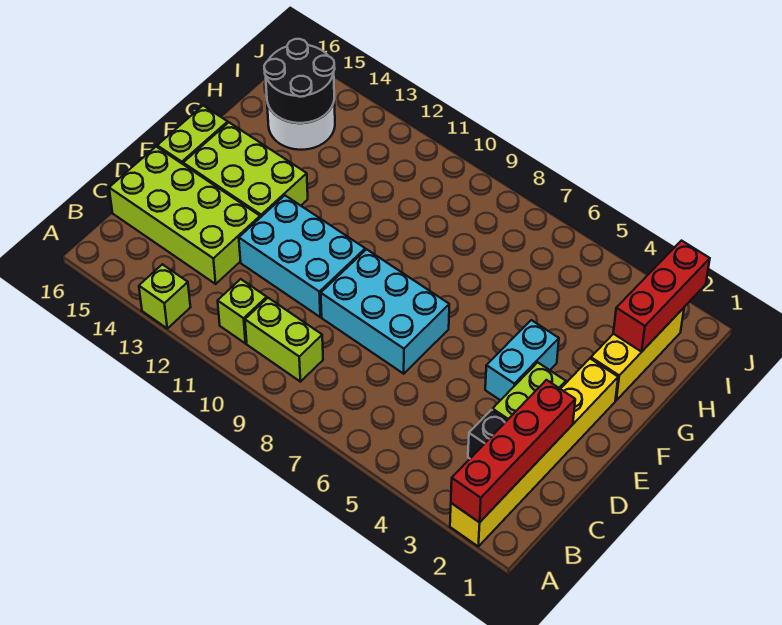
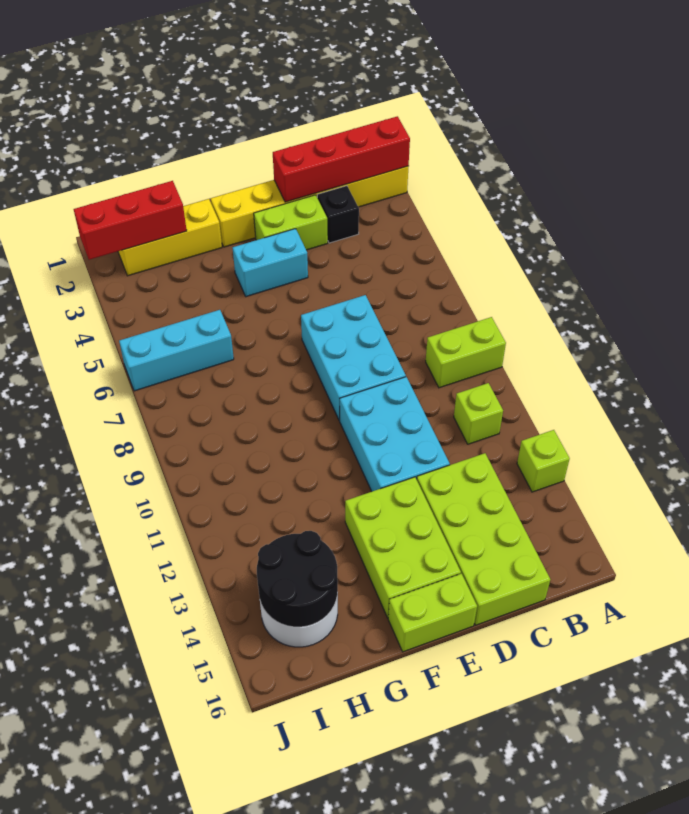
lime 1x2 brick [245,298,323,382] -> lime 1x2 brick turned to [426,317,506,388]
none -> cyan 1x3 brick [119,310,234,391]

